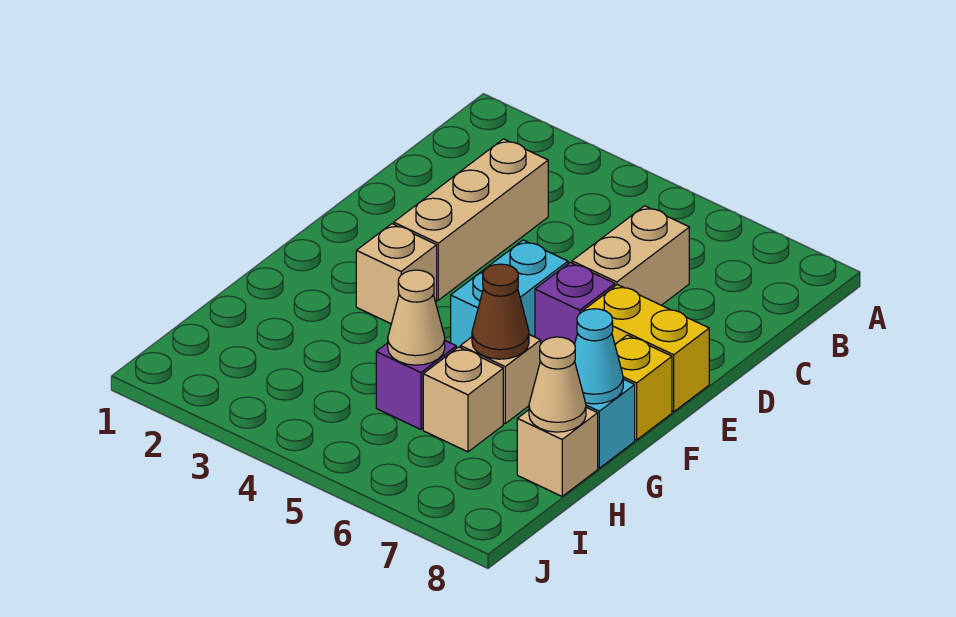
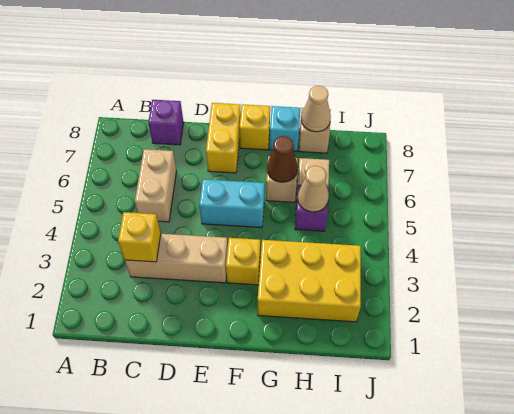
none -> yellow 1x1 brick [118,212,161,262]
tan 1x2 brick [572,206,689,305] -> tan 1x2 brick turned to [135,149,177,222]
purple 1x1 brick [535,262,615,344] -> purple 1x1 brick moved to [148,100,184,145]
tan 1x1 brick [356,224,437,324] -> yellow 1x1 brick [226,238,260,285]
none -> yellow 2x3 brick [258,240,361,322]
cyan 1x1 cone [575,309,623,404] -> none

